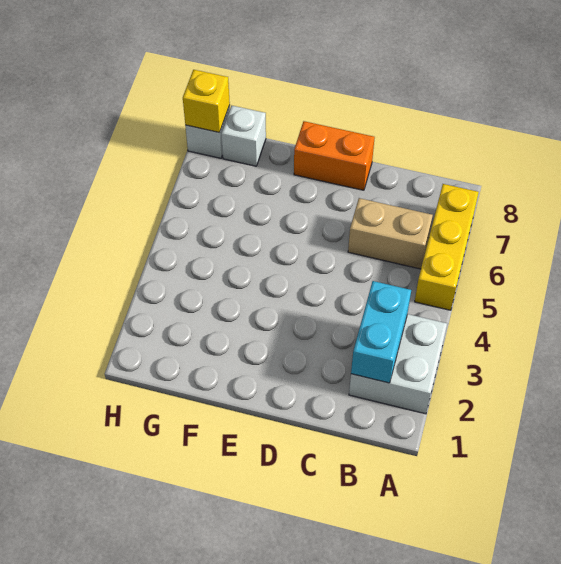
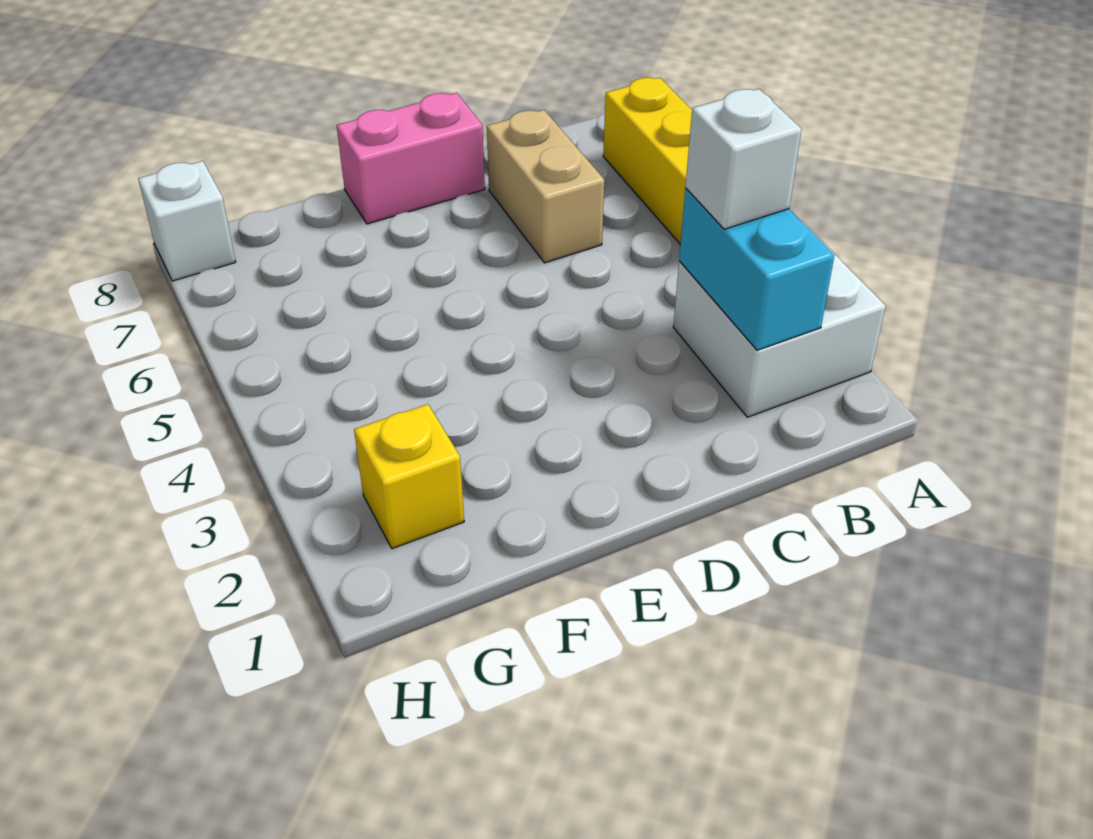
tan 1x2 brick [348,198,433,269] -> tan 1x2 brick turned to [487,110,604,263]
orange 1x2 brick [294,121,375,190] -> pink 1x2 brick [337,93,485,224]
white 1x1 brick [221,106,266,166] -> white 1x1 brick moved to [685,89,801,229]
yellow 1x1 brick [183,70,230,133] -> yellow 1x1 brick moved to [354,404,464,549]

